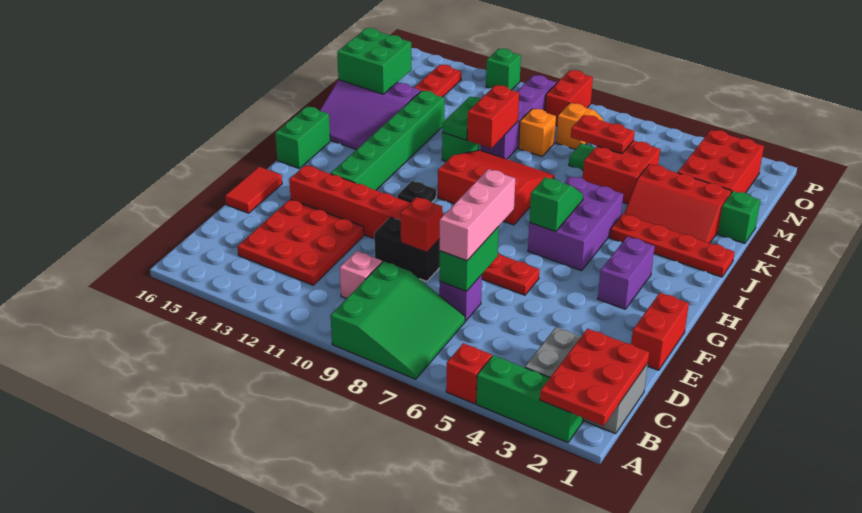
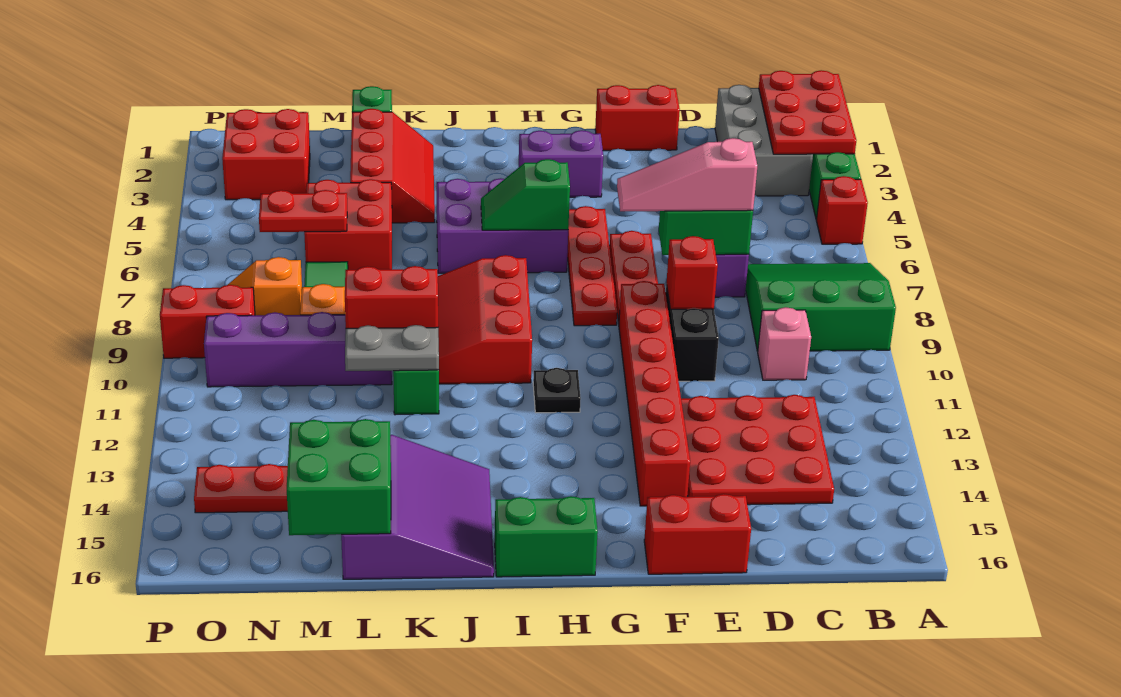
red 2x3 plate [540,329,649,426] -> red 2x3 plate turned to [759,70,856,154]
pink 1x3 brick [440,169,515,261] -> pink 1x3 slope [617,138,757,211]
red 1x2 tile [225,167,282,213] -> red 1x2 brick [644,494,751,574]
green 1x6 brick [331,91,444,190] -> none
red 1x4 plate [610,214,735,277] -> red 1x4 plate moved to [567,206,617,326]
green 1x2 plate [442,97,481,140] -> grey 1x2 plate [345,325,439,371]
red 2x3 brick [678,130,764,193] -> red 2x2 brick [222,109,310,200]
red 1x2 plate [571,115,635,154] -> red 1x2 plate turned to [259,190,347,232]
green 1x1 brick [486,49,521,90] -> none

